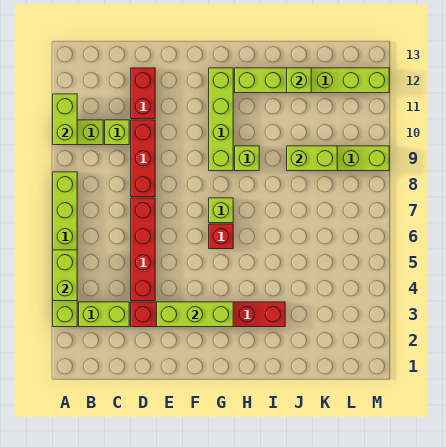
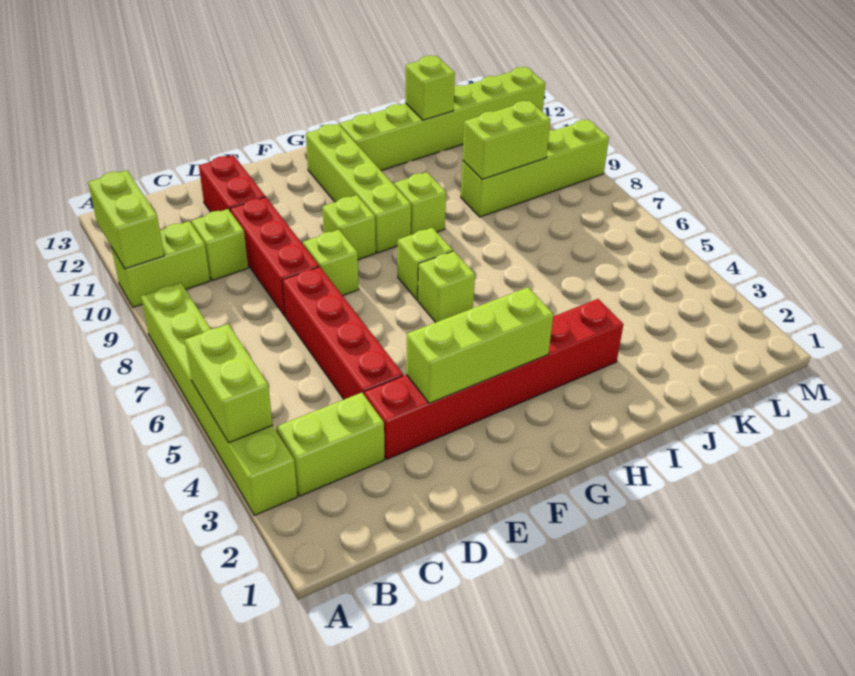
none -> lime 1x1 brick [303,230,359,296]
none -> lime 1x1 brick [322,195,376,260]
red 1x1 brick [209,224,233,249] -> lime 1x1 brick [418,251,475,323]

